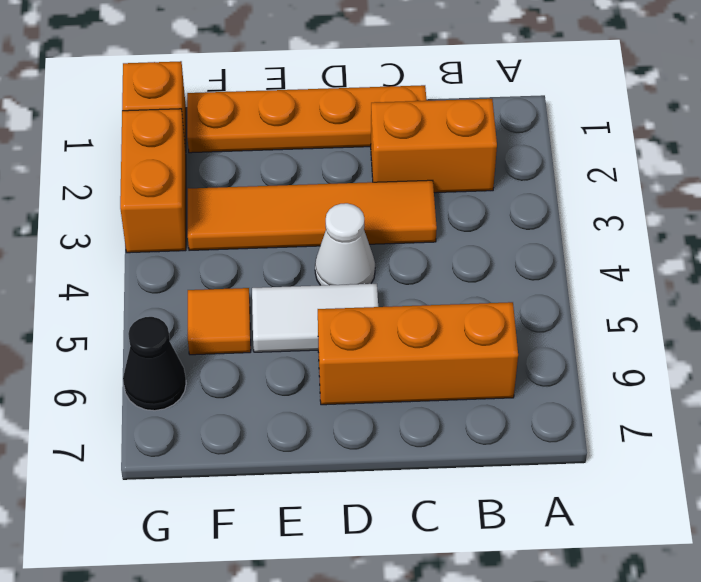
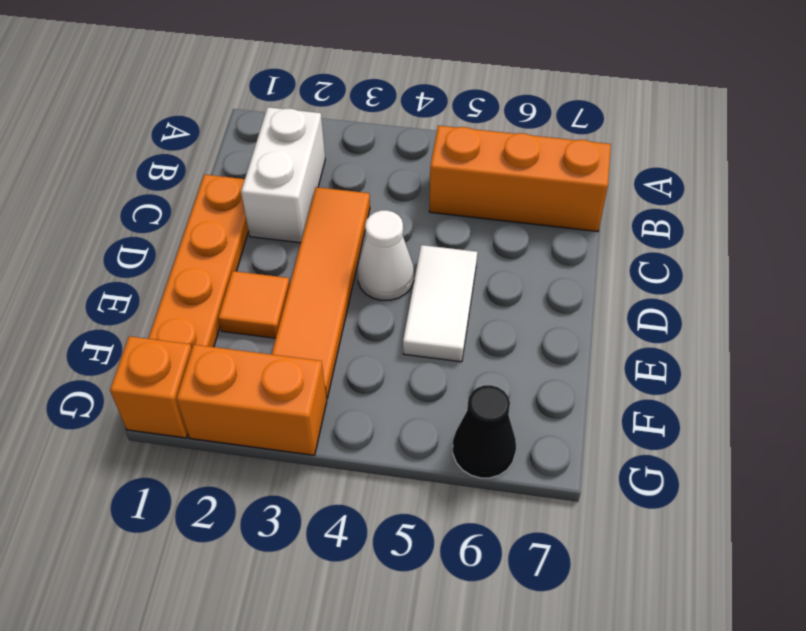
orange 1x2 brick [371,99,497,193] -> white 1x2 brick [241,107,325,243]
orange 1x3 brick [318,302,518,405] -> orange 1x3 brick turned to [429,126,611,232]
orange 1x1 tile [188,288,251,355] -> orange 1x1 tile moved to [218,271,290,338]

